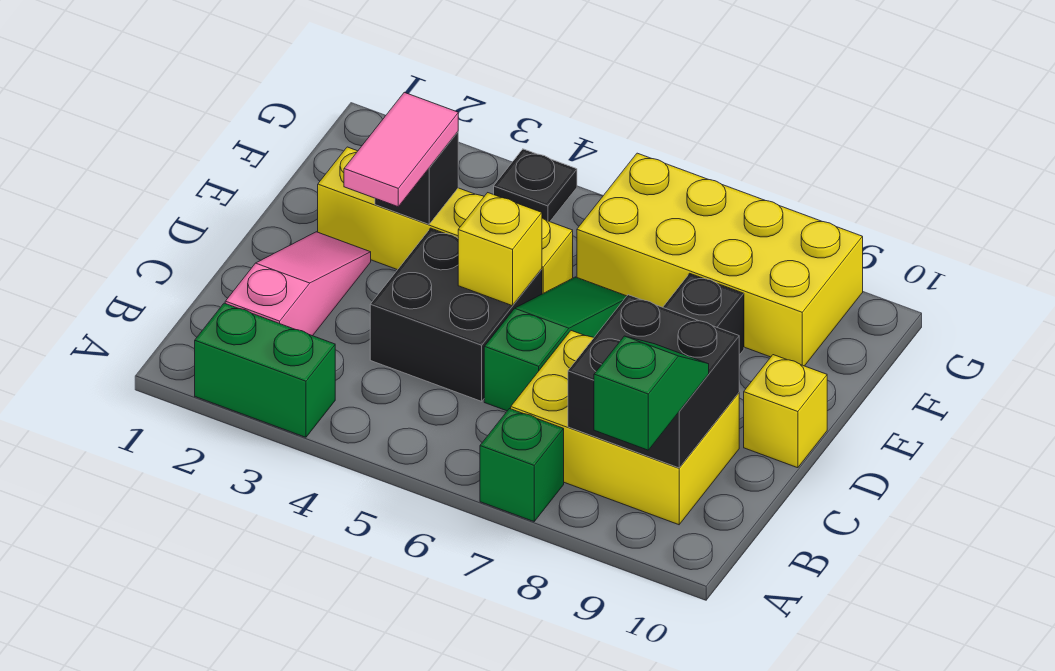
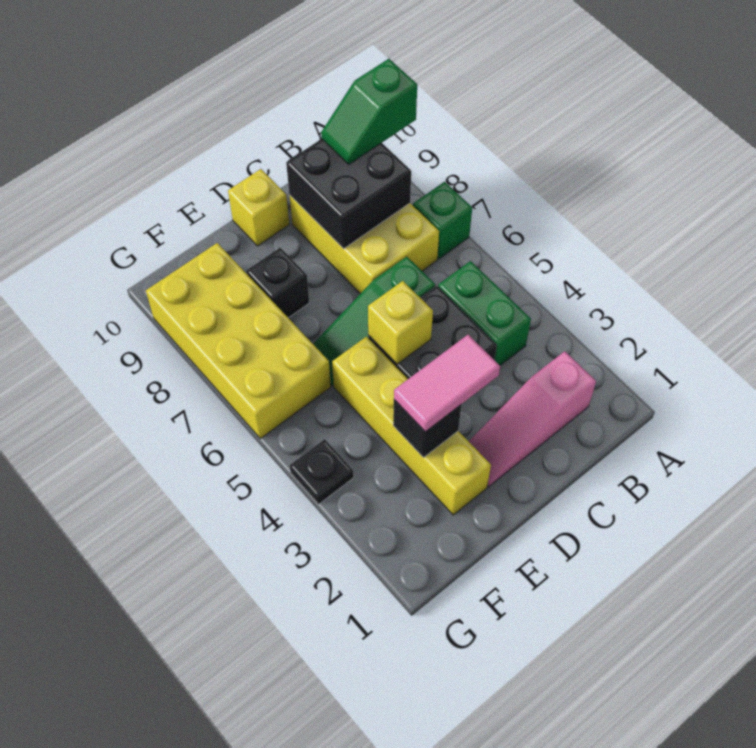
green 1x2 brick [195,303,335,437] -> green 1x2 brick moved to [438,261,531,365]

